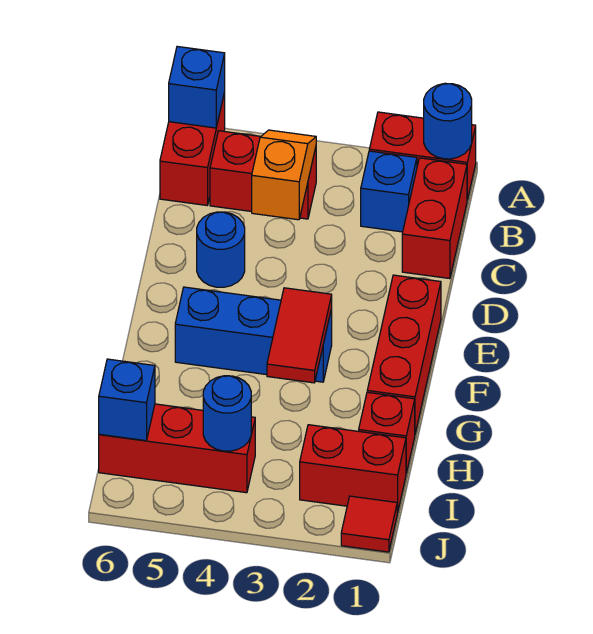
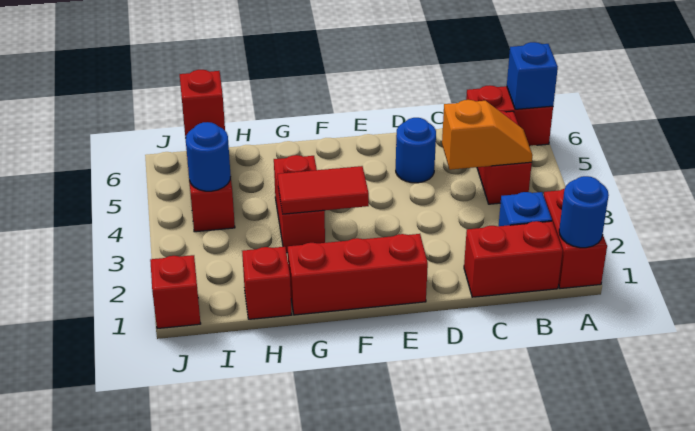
blue 1x3 brick [175,287,332,382] -> none
red 1x2 brick [300,425,406,513] -> red 1x2 brick moved to [274,155,325,253]
blue 1x1 brick [99,359,155,441] -> red 1x1 brick [180,70,225,138]
red 1x1 tile [341,496,397,552] -> red 1x1 brick [150,255,201,329]

